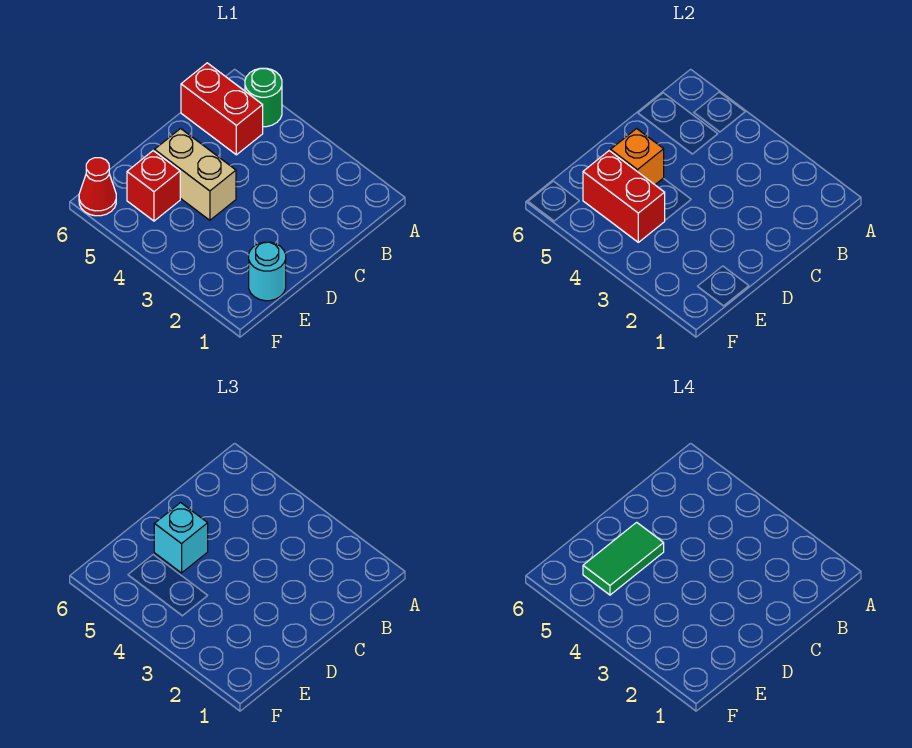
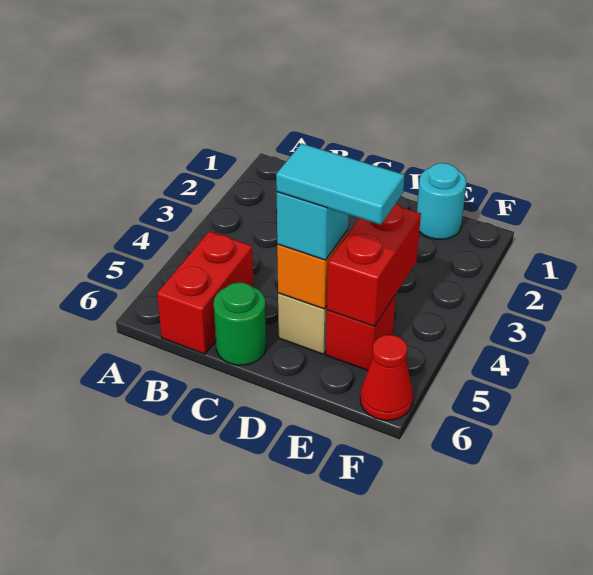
green 1x1 round brick [245,68,282,127] -> green 1x1 round brick moved to [214,282,266,365]
green 1x2 tile [583,522,664,595] -> cyan 1x2 tile [276,144,405,225]

